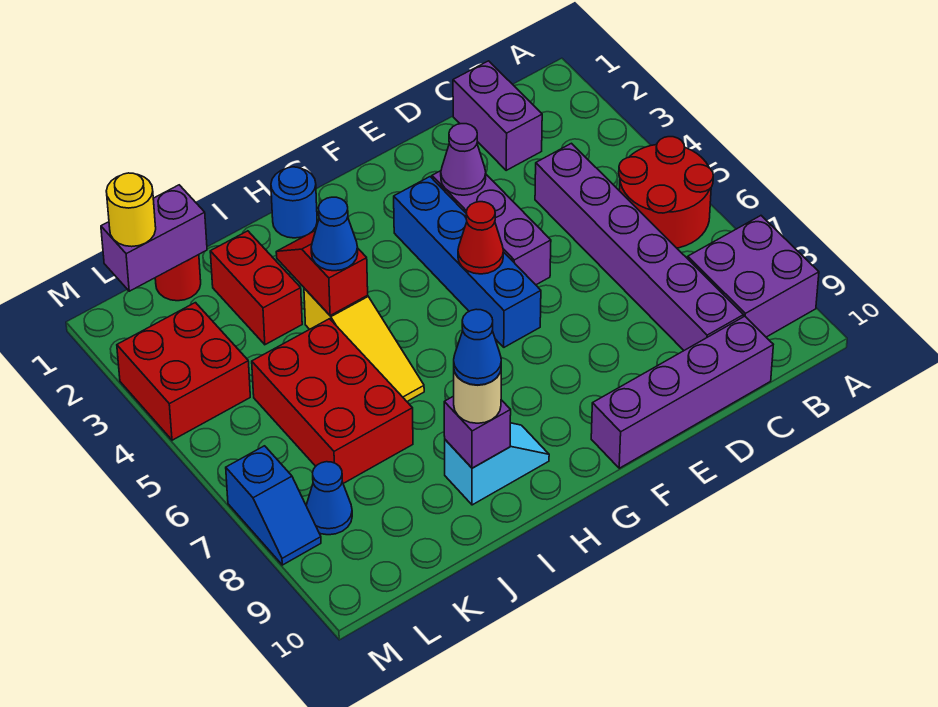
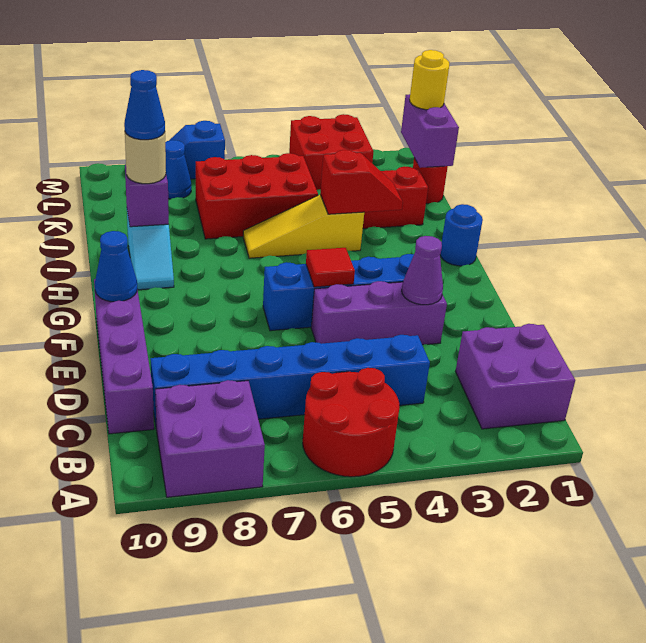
purple 1x2 brick [453,61,542,170] -> purple 2x2 brick [455,324,575,429]
purple 1x6 brick [535,143,743,350] -> blue 1x6 brick [151,335,430,424]
red 1x1 cone [458,202,503,274] -> red 1x1 tile [306,248,355,287]
blue 1x1 cone [311,197,358,271] -> blue 1x1 cone moved to [94,231,137,302]

